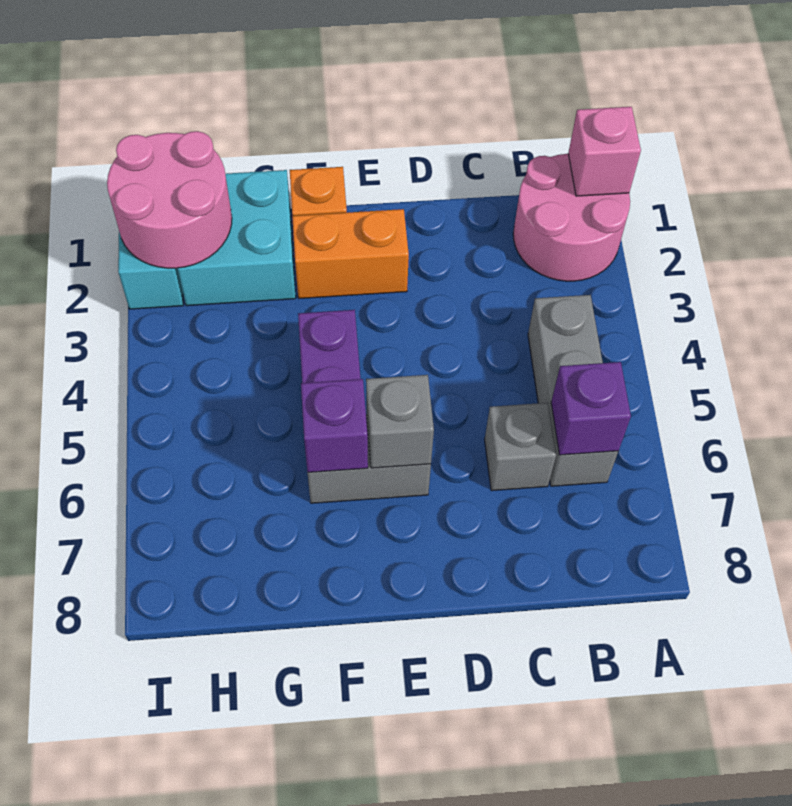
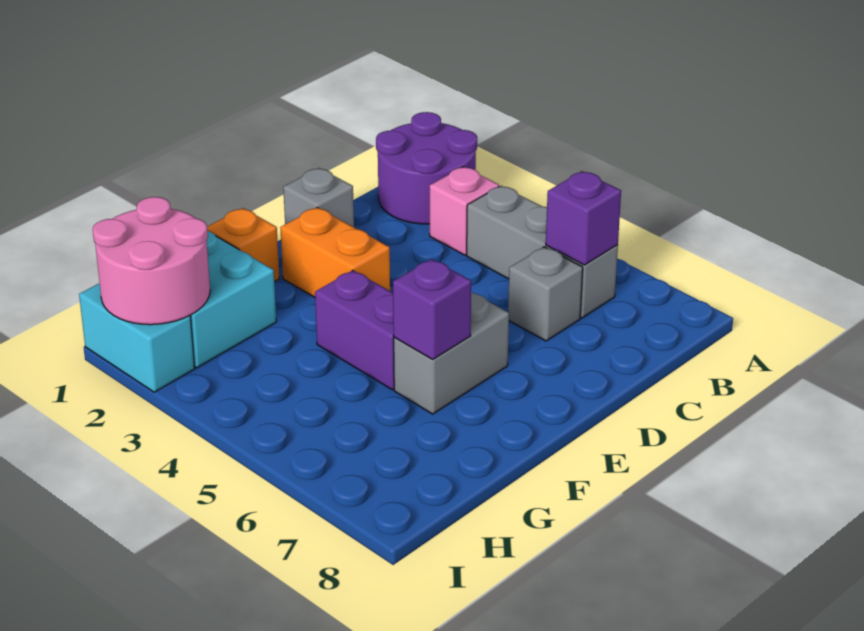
pink 2x2 round brick [513,154,630,281] -> purple 2x2 round brick [376,112,477,224]
pink 1x1 brick [568,107,641,196] -> pink 1x1 brick moved to [430,167,499,255]
orange 1x2 brick [292,209,409,299] -> orange 1x2 brick turned to [280,207,390,297]
grey 1x1 brick [366,375,434,468] -> grey 1x1 brick moved to [283,168,354,227]

